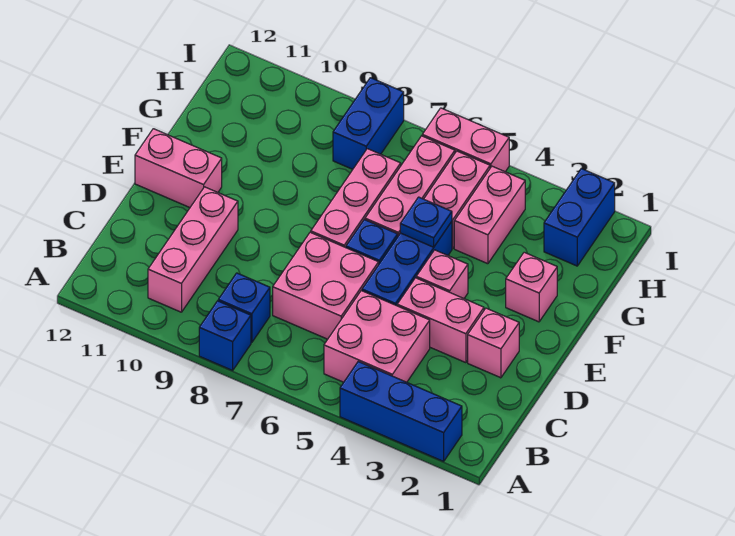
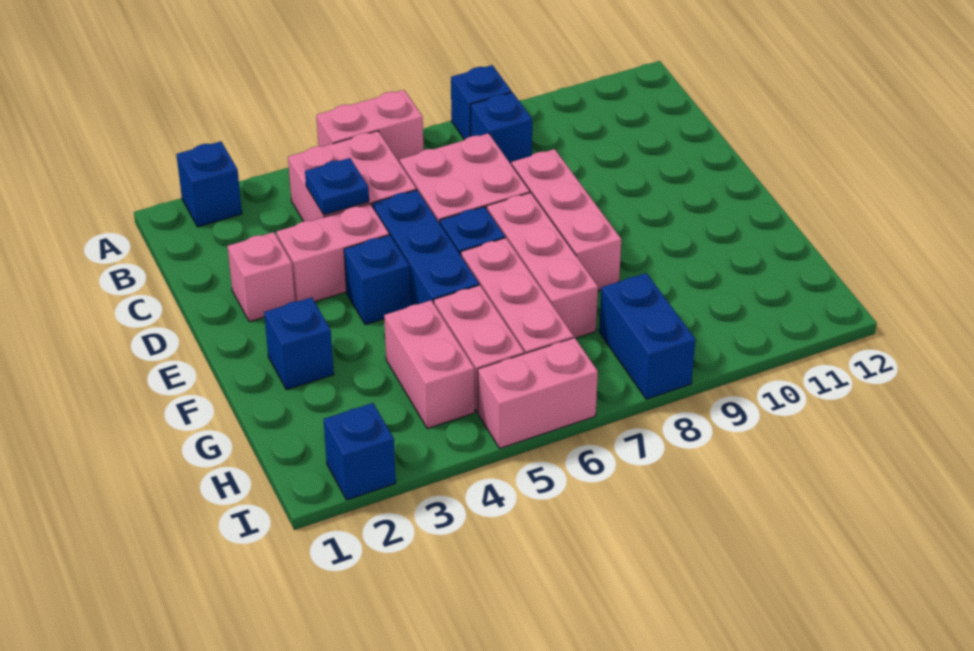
blue 1x3 brick [340,362,462,461] -> blue 1x1 brick [176,141,242,227]
pink 1x3 brick [148,187,238,312] -> pink 1x3 brick moved to [512,149,621,291]
pink 1x1 brick [416,250,468,298] -> blue 1x1 brick [344,235,411,325]
pink 1x2 brick [135,129,222,208] -> pink 1x2 brick moved to [316,90,424,163]
pink 1x1 brick [506,252,557,322] -> blue 1x1 brick [264,297,334,390]
blue 1x1 plate [400,197,452,247] -> blue 1x1 plate moved to [305,158,369,215]
blue 1x2 brick [544,169,615,266] -> blue 1x1 brick [324,403,396,500]

